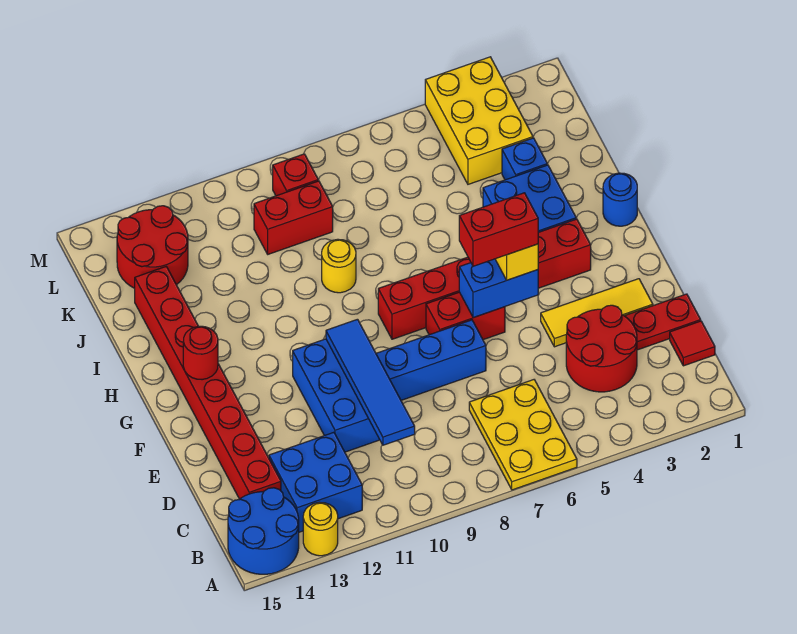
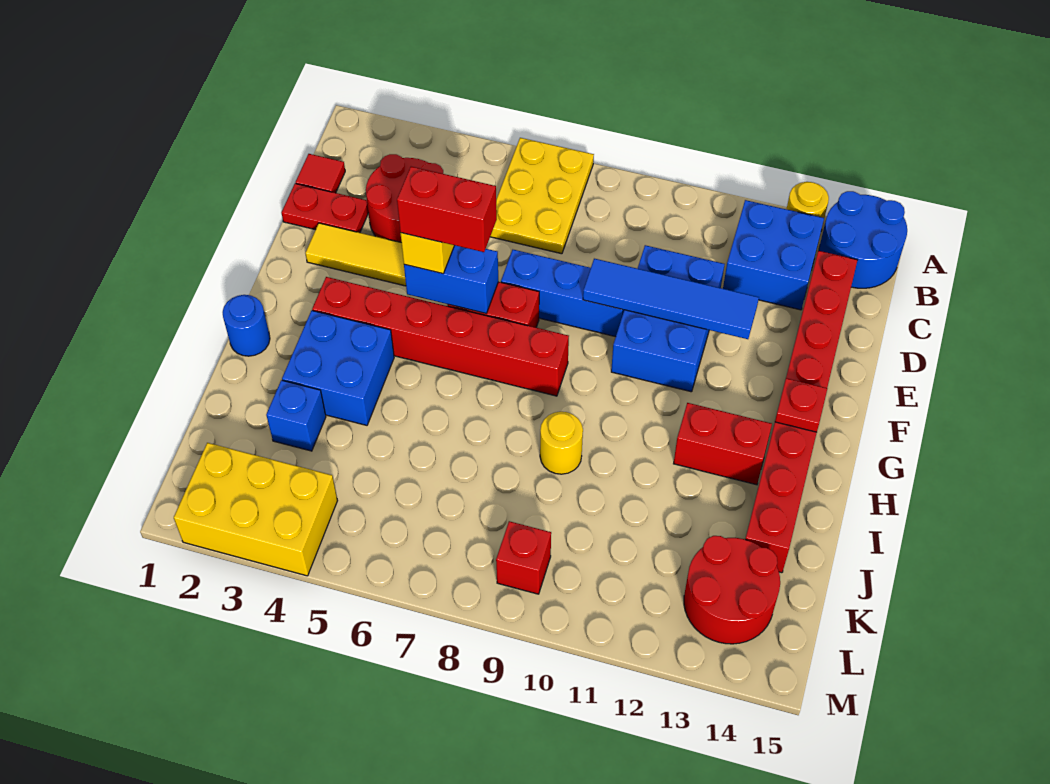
blue 1x4 tile [326,319,415,445] -> blue 1x4 tile turned to [583,259,759,339]
red 1x1 round brick [183,326,218,380] -> red 1x1 plate [775,378,827,432]
yellow 2x3 brick [425,57,533,184] -> yellow 2x3 brick turned to [174,443,338,576]
red 1x2 brick [254,181,333,254] -> red 1x2 brick moved to [674,403,772,485]

